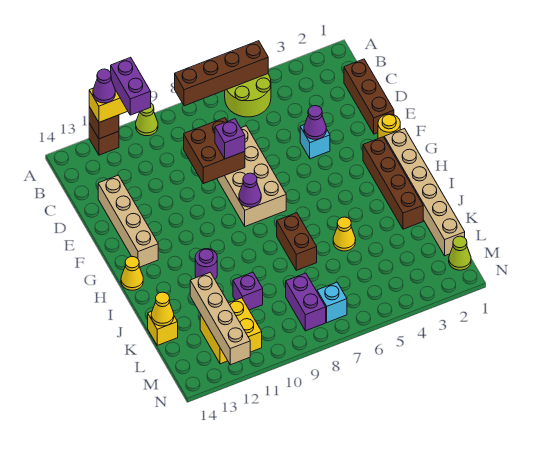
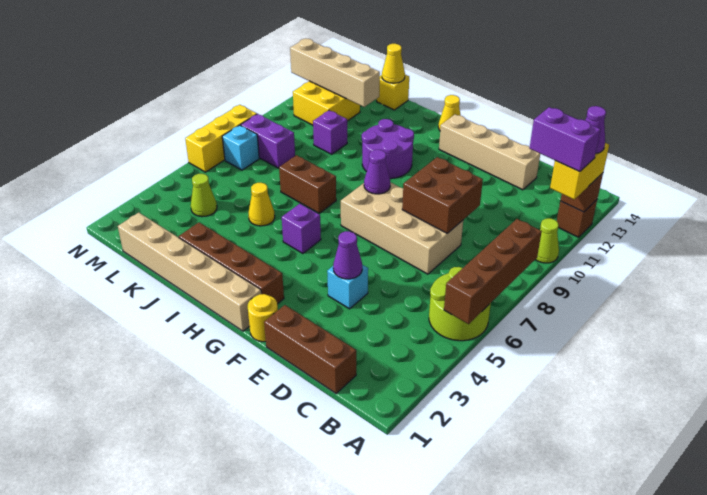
purple 1x1 brick [215,119,245,159] -> purple 1x1 brick moved to [282,204,321,253]
purple 1x1 round brick [195,249,217,279] -> purple 2x2 round brick [362,119,414,179]
lime 1x1 cone [449,236,471,270] -> lime 1x1 cone moved to [191,174,217,217]
none -> yellow 1x3 brick [185,105,257,172]

